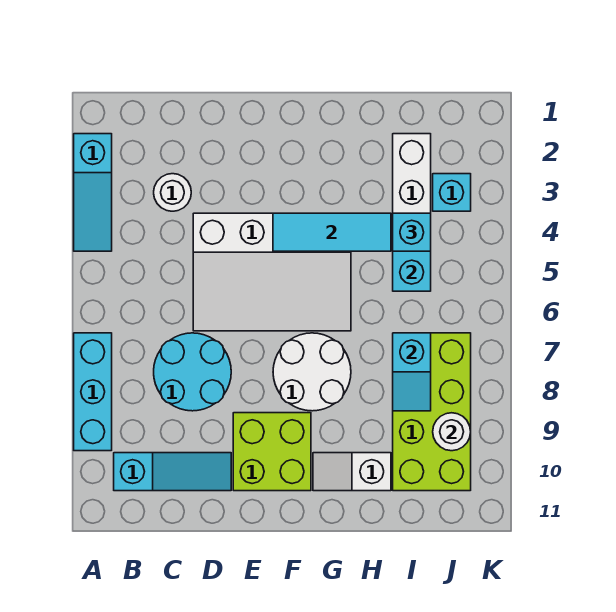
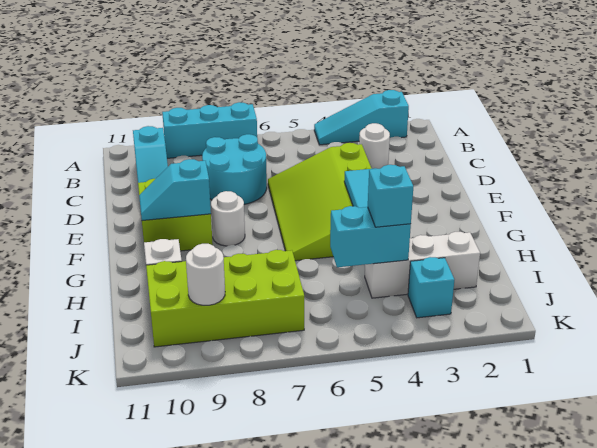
white 3x4 slope [193,213,351,331] -> lime 3x4 slope [268,143,372,261]
white 2x2 round brick [273,333,351,411] -> white 1x1 round brick [211,191,245,246]
cyan 1x2 slope [393,333,431,411] -> cyan 1x2 slope moved to [139,159,211,221]

